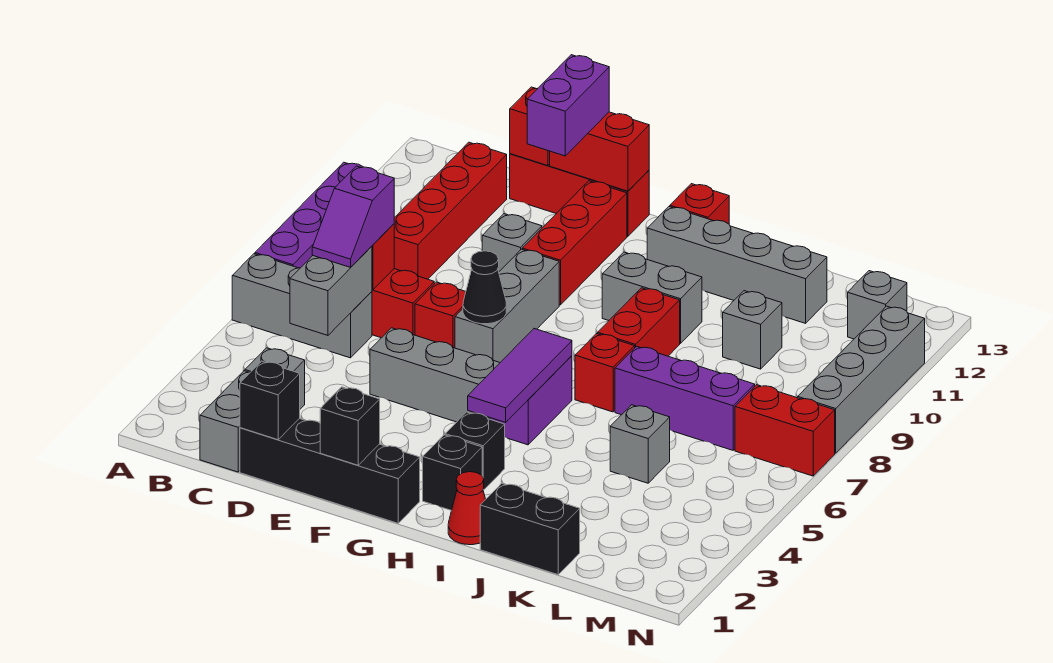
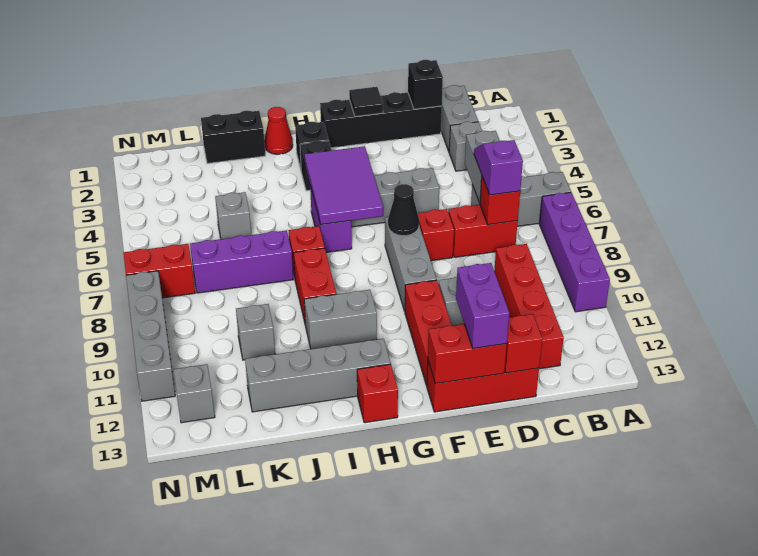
black 1x1 brick [320,387,380,465] -> black 1x1 tile [349,87,383,117]
purple 1x3 tile [468,329,572,422] -> purple 2x3 tile [305,146,383,225]

